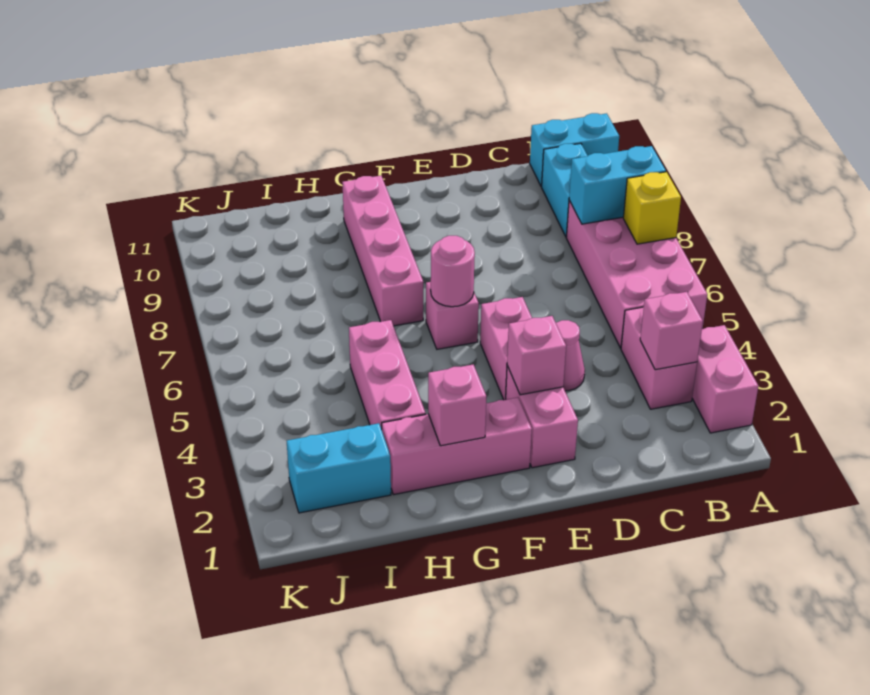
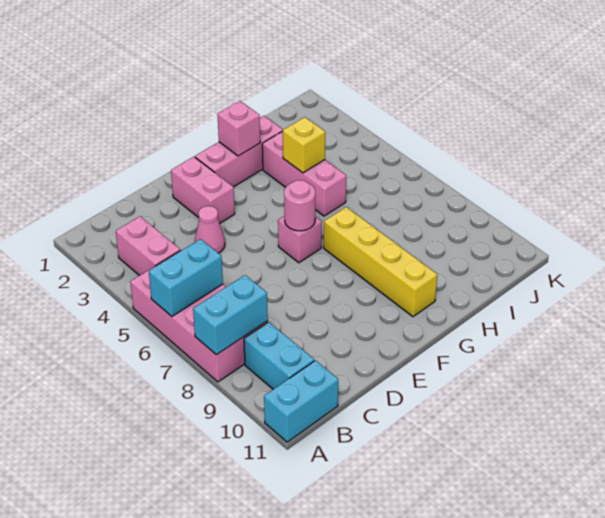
pink 1x2 brick [692,325,758,433] -> none
yellow 1x1 brick [623,172,681,244] -> yellow 1x1 brick moved to [283,117,325,173]
pink 1x1 brick [640,292,703,370] -> none
pink 1x1 brick [507,316,566,395] -> none
pink 1x2 brick [480,297,532,400] -> none
pink 1x4 brick [342,176,423,326] -> yellow 1x4 brick [324,207,437,317]
cyan 1x2 brick [287,423,391,513] -> cyan 1x2 brick moved to [149,239,223,316]

